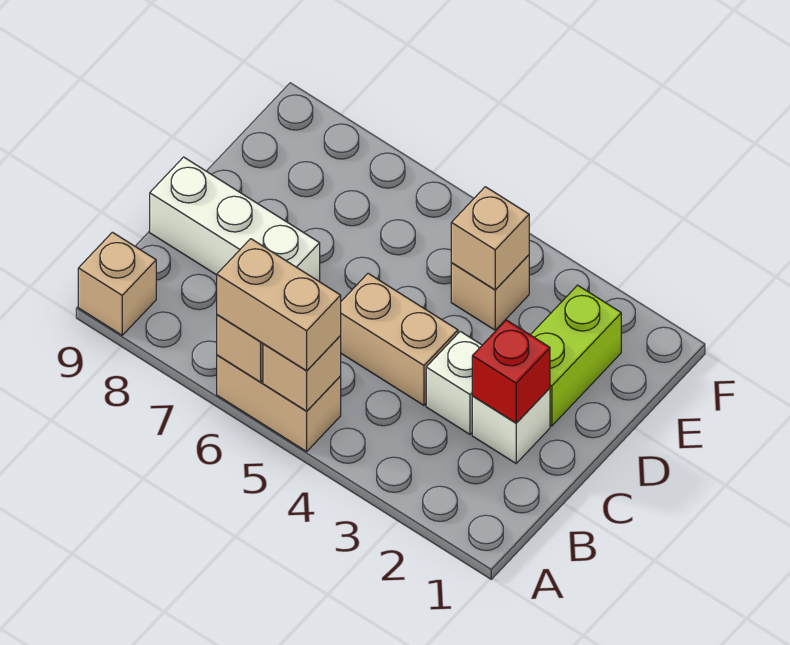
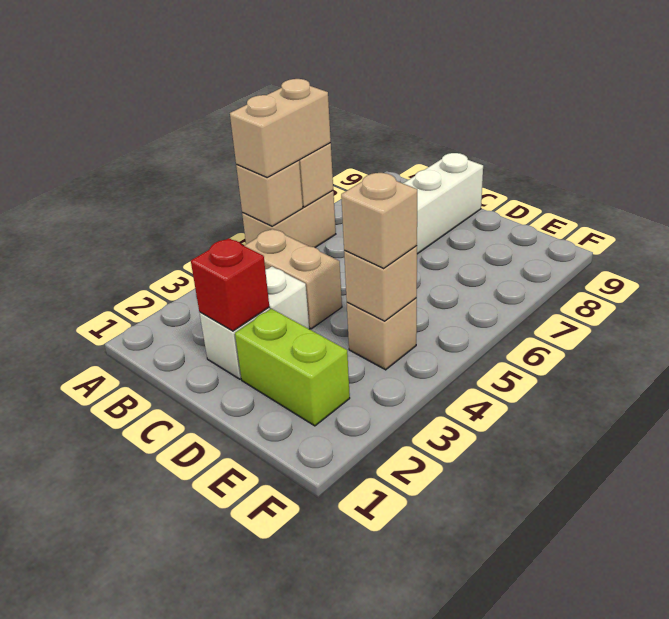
tan 1x1 brick [78,232,156,335] -> tan 1x1 brick moved to [341,173,417,268]
tan 1x2 brick [340,273,458,405] -> tan 1x2 brick turned to [244,229,342,329]

